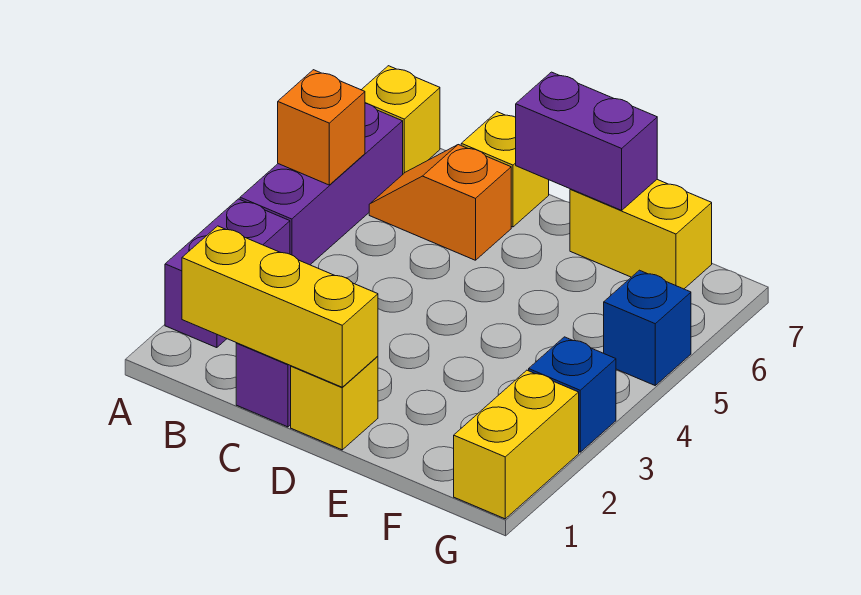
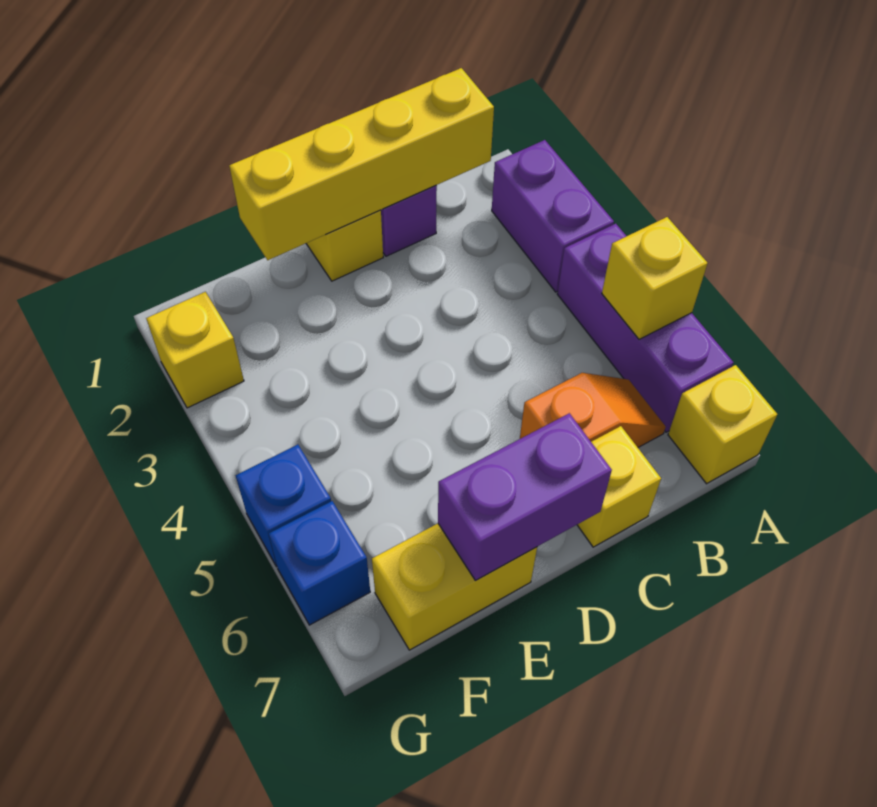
orange 1x1 brick [278,70,365,185] -> yellow 1x1 brick [602,217,708,339]
yellow 1x3 brick [182,226,378,387] -> yellow 1x4 brick [229,68,494,260]
yellow 1x2 brick [454,370,579,519] -> yellow 1x1 brick [146,292,244,408]
blue 1x1 brick [529,337,616,452] -> blue 1x1 brick moved to [269,501,370,625]

